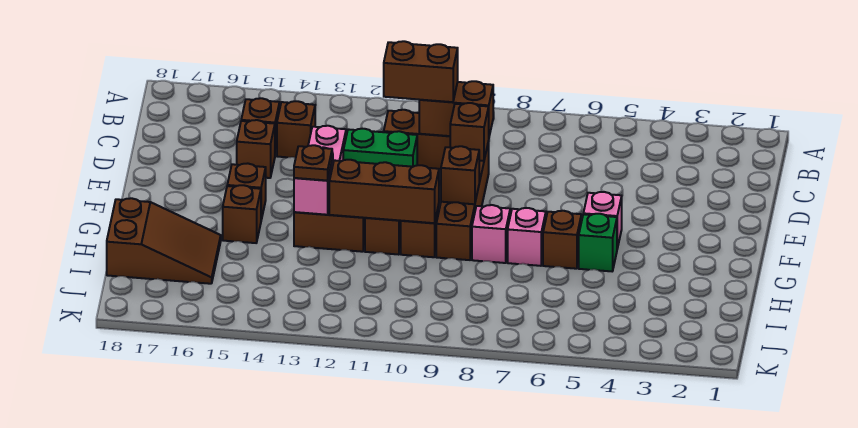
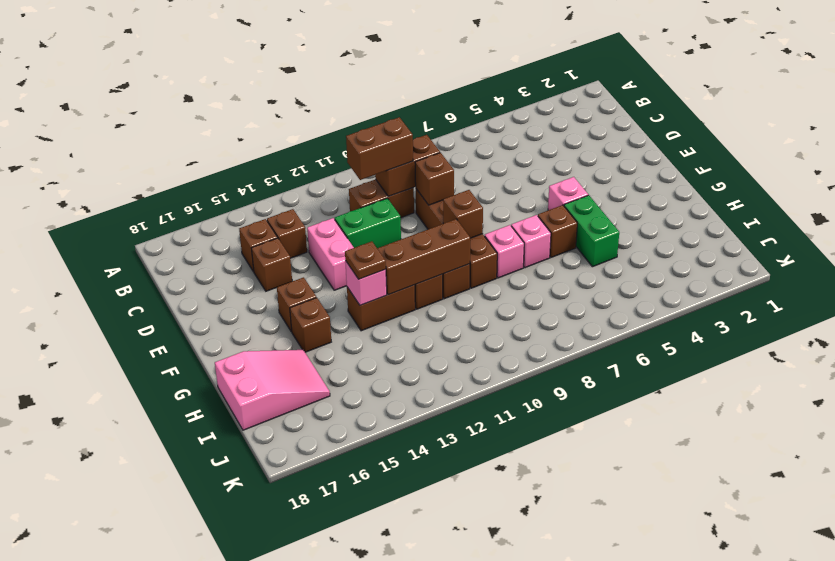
green 1x1 brick [579,214,617,271] -> green 1x2 brick [564,195,619,267]
brown 2x3 slope [107,198,221,284] -> pink 2x3 slope [215,350,330,430]

